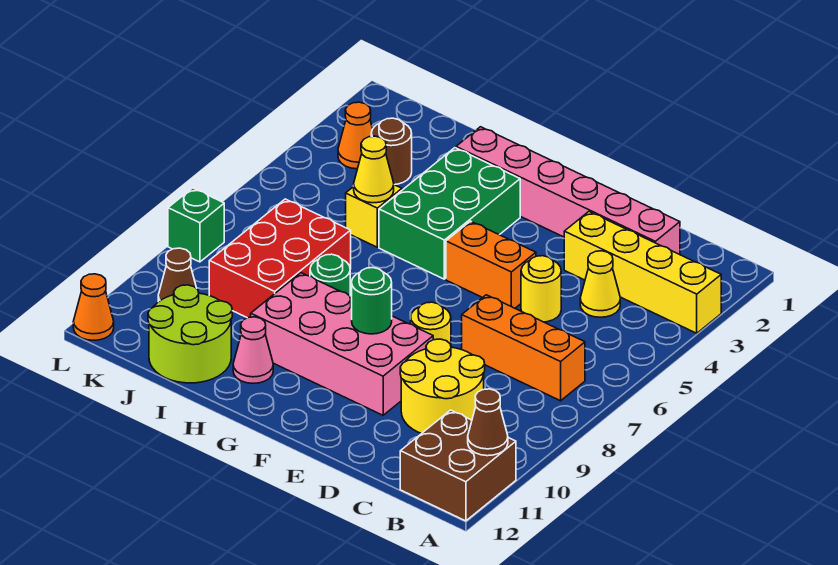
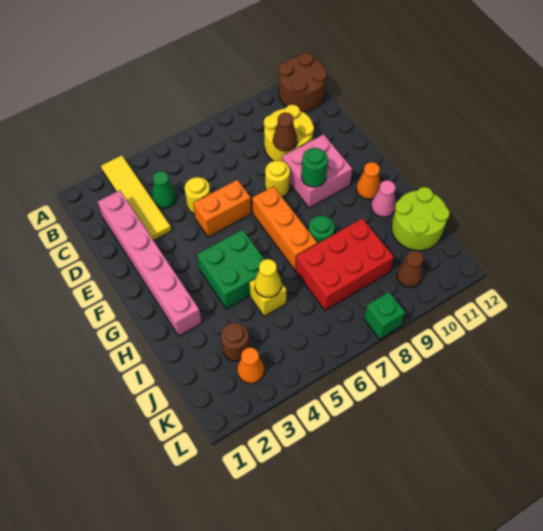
yellow 1x4 brick [564,212,721,333] -> yellow 1x4 tile [101,155,171,241]
brown 2x2 brick [400,410,516,521] -> brown 2x2 round brick [279,53,327,111]
brown 1x1 cone [468,389,508,456] -> brown 1x1 cone moved to [273,112,297,151]
orange 1x3 brick [462,295,585,401] -> orange 1x3 brick moved to [252,186,317,270]
yellow 1x1 cone [580,251,620,317] -> green 1x1 cone [152,171,177,208]
orange 1x2 brick [446,221,536,308] -> orange 1x2 brick turned to [193,180,251,237]
pink 2x4 brick [251,273,433,415] -> pink 2x2 brick [282,134,352,208]
green 2x3 brick [379,148,520,279] -> green 2x2 brick [197,230,265,309]
orange 1x1 cone [73,274,114,340] -> orange 1x1 cone moved to [356,162,380,199]

